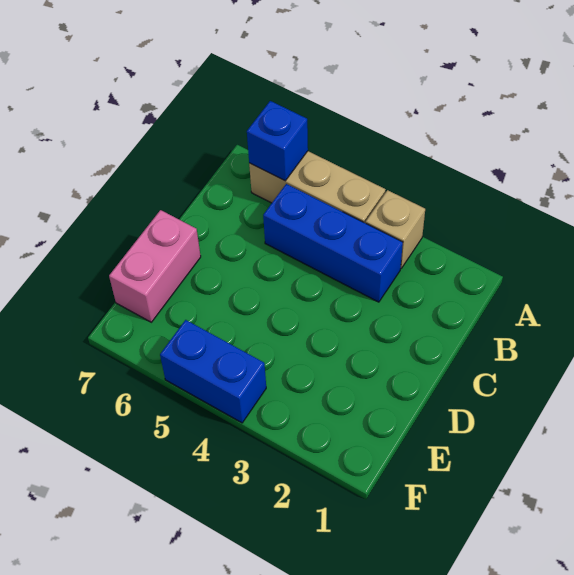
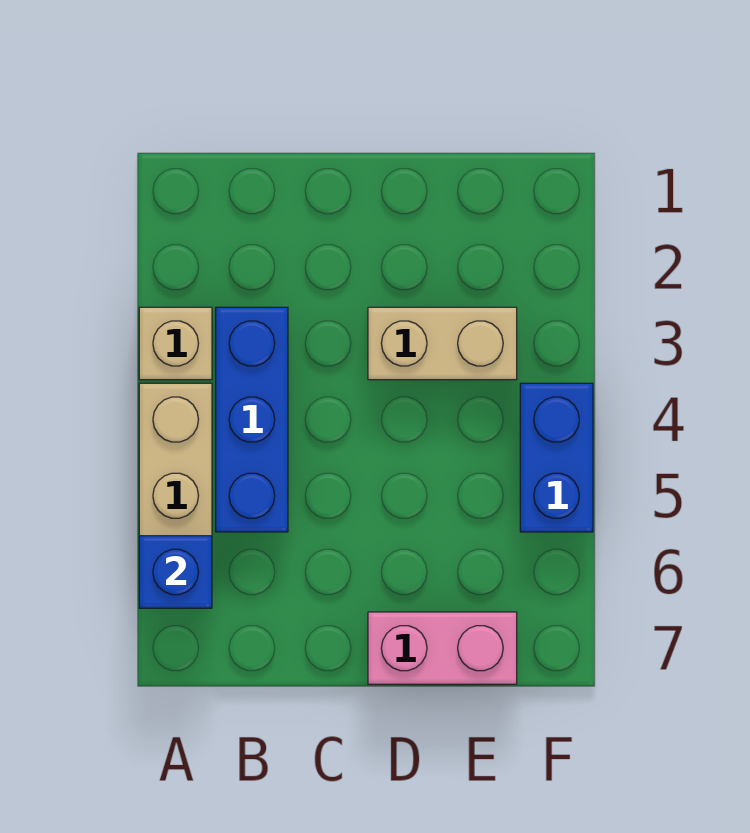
none -> tan 1x2 brick [368,307,517,380]

